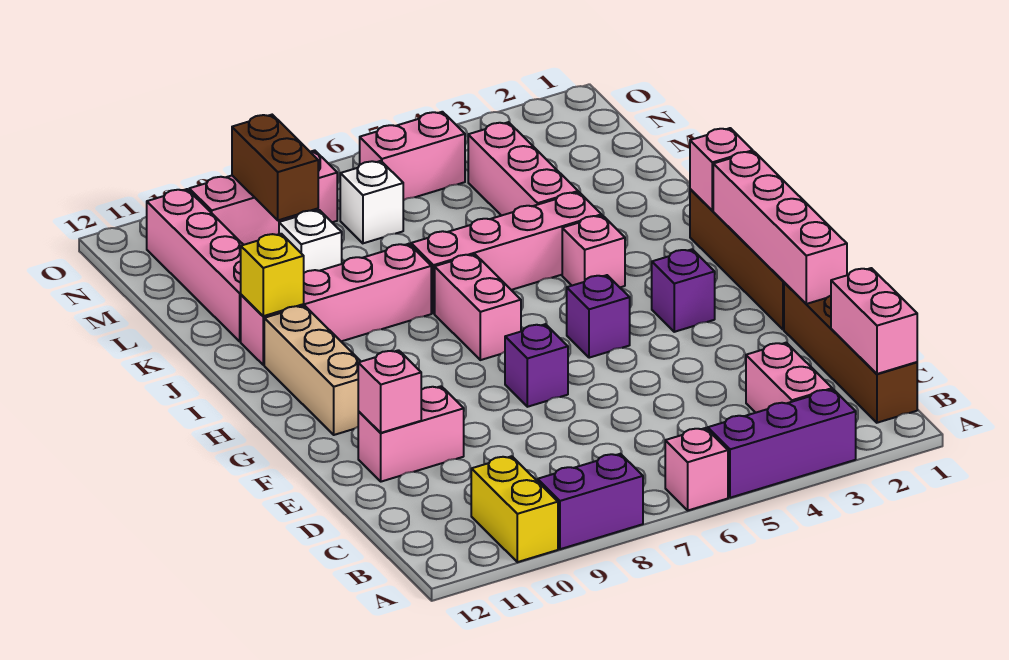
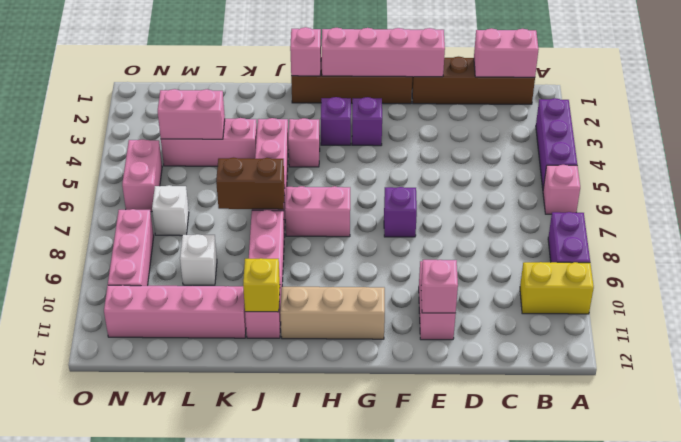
pink 1x2 brick [746,343,832,413] -> pink 1x2 brick moved to [158,89,225,139]
purple 1x1 brick [567,275,630,358] -> purple 1x1 brick moved to [321,97,351,145]
brown 1x2 brick [232,115,318,220] -> brown 1x2 brick moved to [216,158,285,209]

